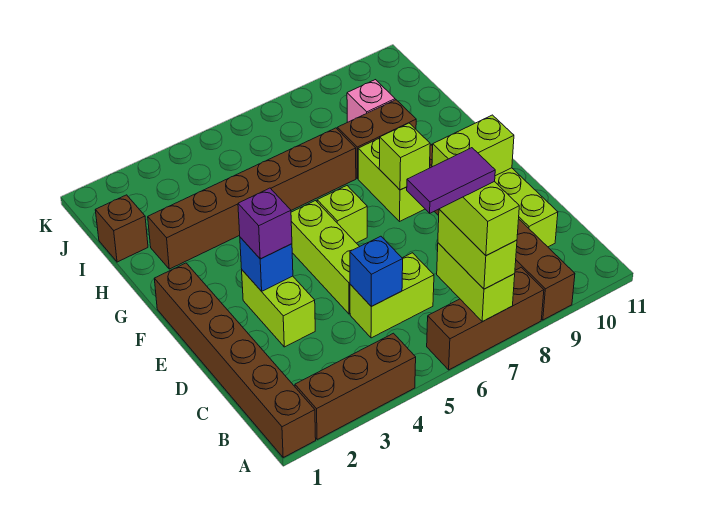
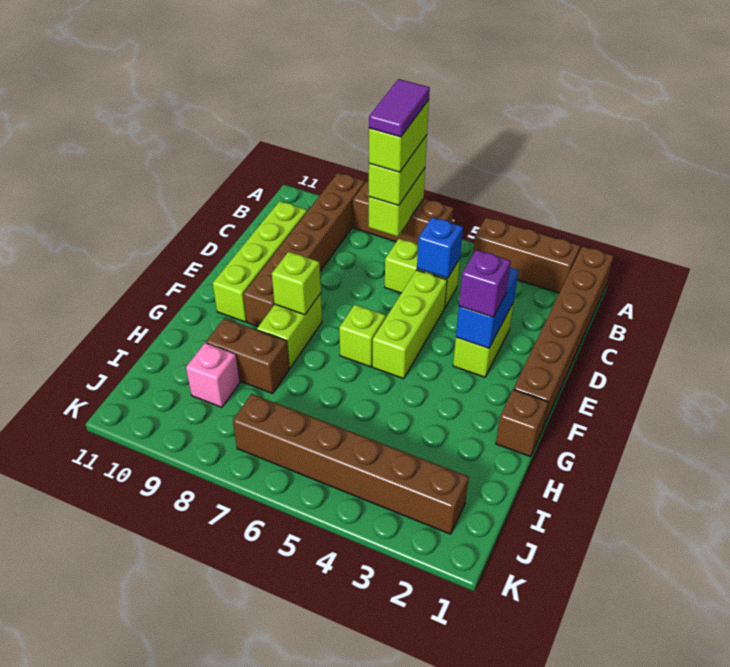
purple 1x2 tile [407,148,495,213] -> purple 1x2 tile turned to [369,79,430,137]
blue 1x1 brick [240,237,293,291] -> blue 1x2 brick [456,268,519,348]
lime 1x2 brick [432,115,514,176] -> none
brown 1x6 brick [148,128,356,269] -> brown 1x6 brick moved to [233,394,469,534]
brown 1x1 brick [95,195,148,262] -> brown 1x1 brick moved to [496,389,548,457]

